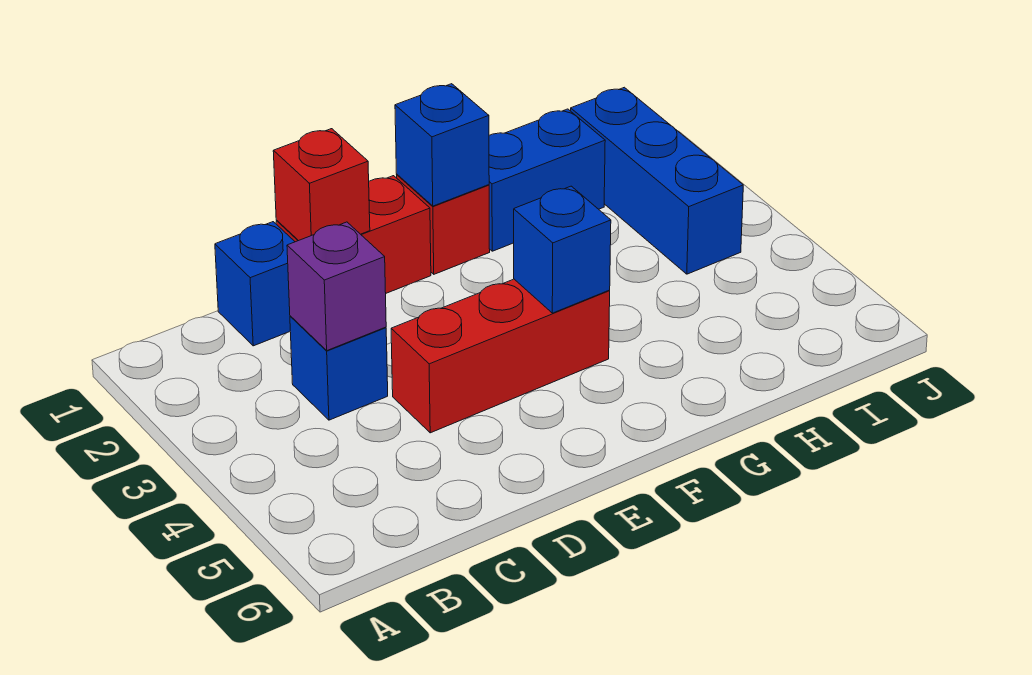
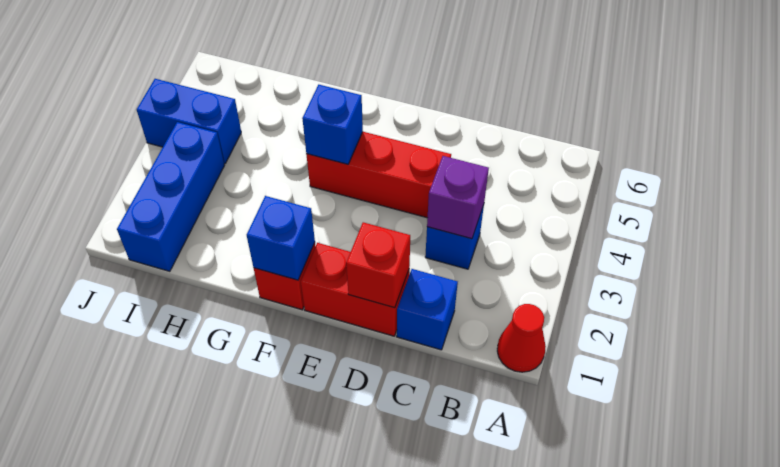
none -> red 1x1 cone [497,304,546,372]
blue 1x2 brick [489,109,605,251] -> blue 1x2 brick moved to [137,79,241,164]

